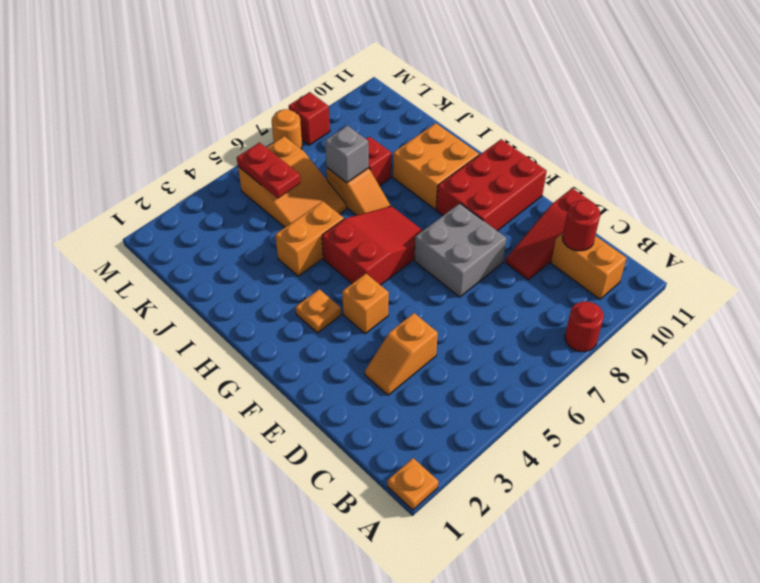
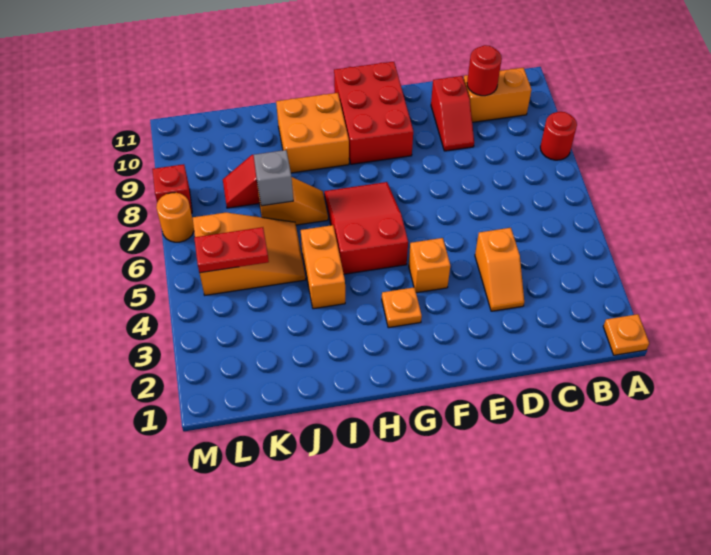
red 1x3 slope [505,188,594,280] -> red 1x2 slope [431,76,474,151]
grey 2x2 brick [414,203,507,297] -> none

